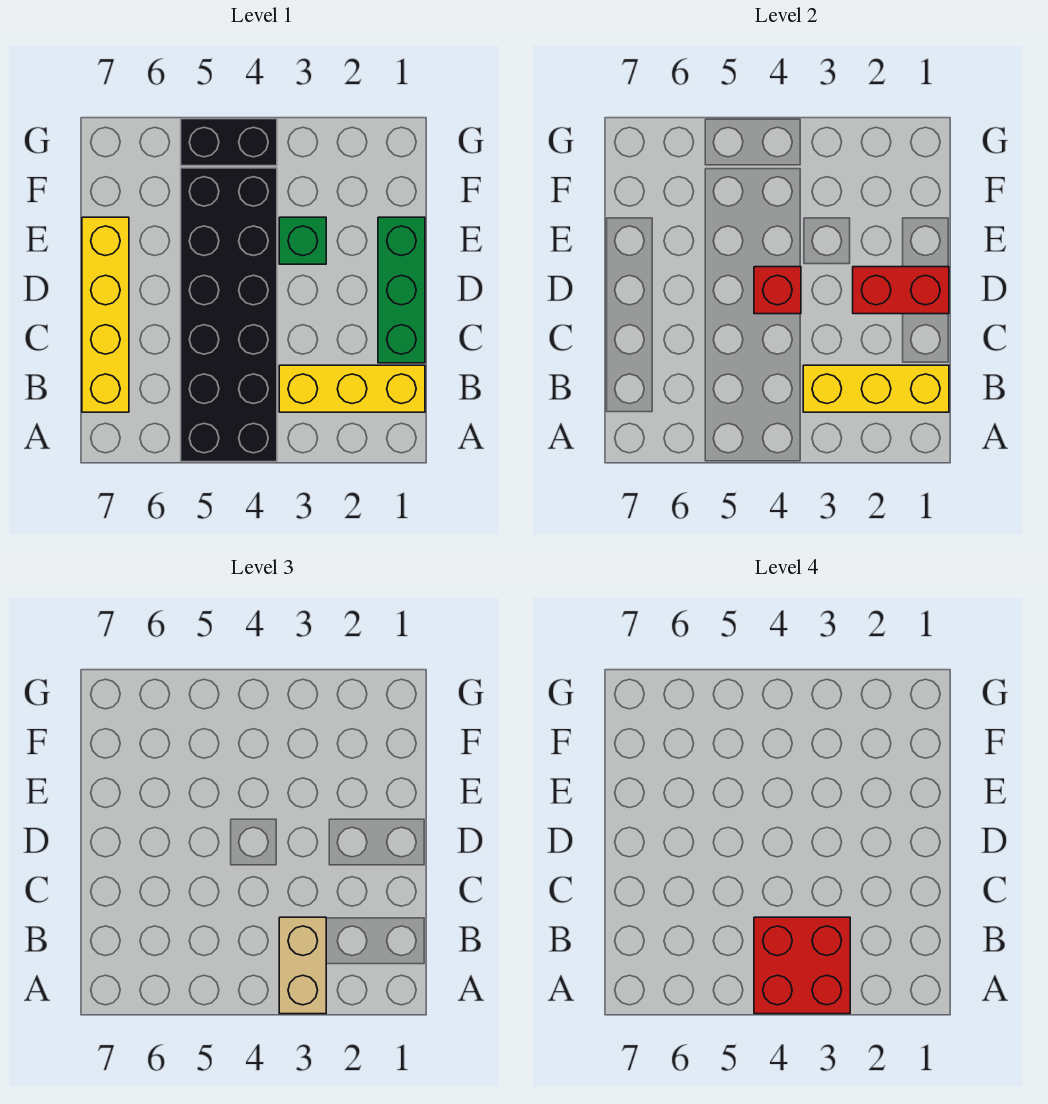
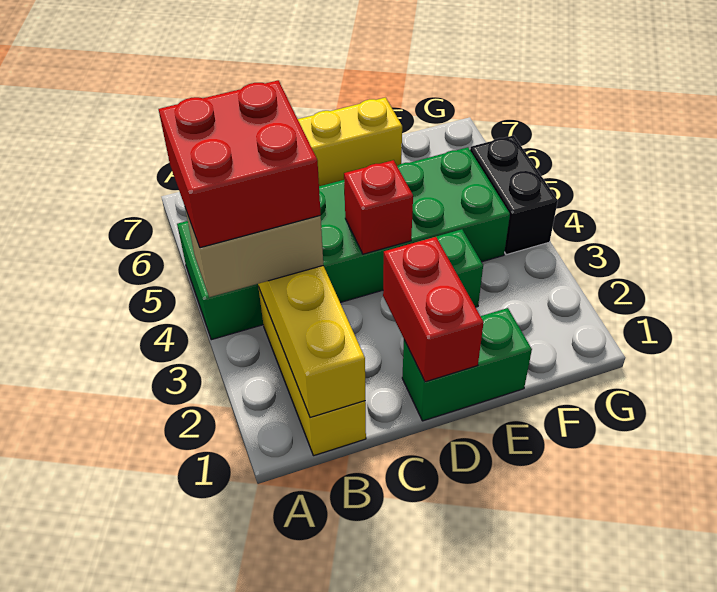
black 2x6 brick [181,168,277,462] -> green 2x6 brick [177,147,510,340]
green 1x3 brick [378,217,425,363] -> green 1x2 brick [402,308,532,421]

